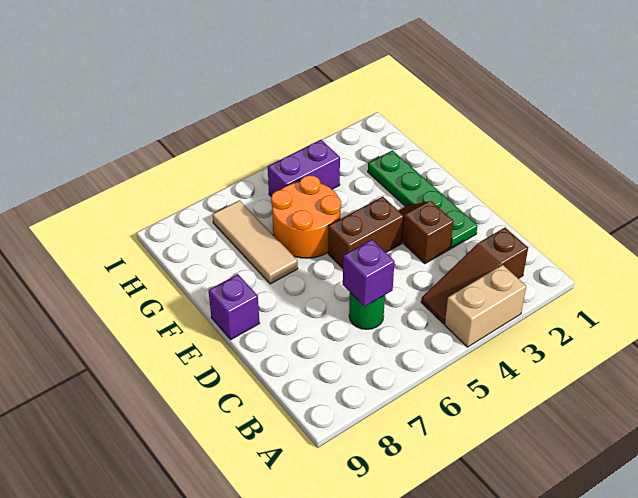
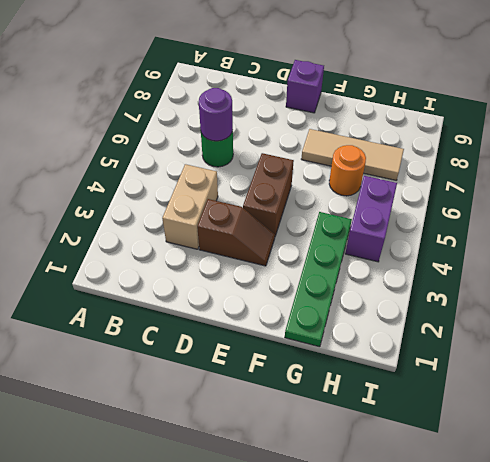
tan 1x2 brick [445,265,526,347] -> tan 1x2 brick moved to [162,164,218,249]
brown 1x3 slope [421,228,528,324] -> none
purple 1x1 brick [343,240,394,307] -> purple 1x1 round brick [199,88,233,141]
green 1x4 plate [368,150,477,248] -> green 1x4 plate turned to [285,212,352,347]
orange 2x2 round brick [271,175,341,258] -> orange 1x1 round brick [329,145,366,196]

